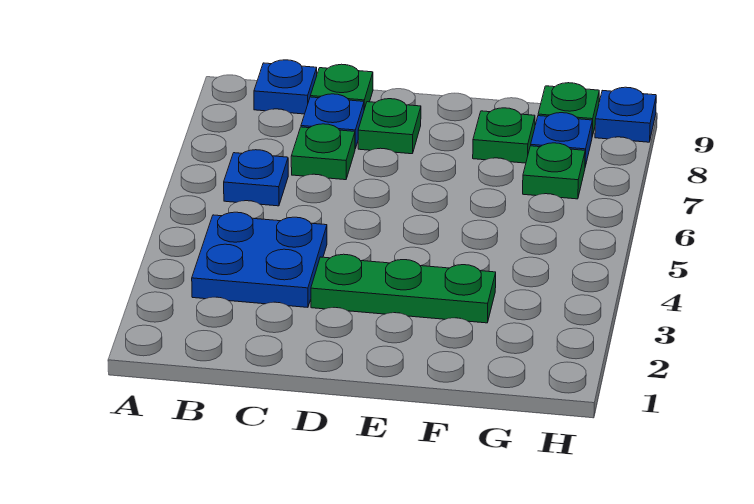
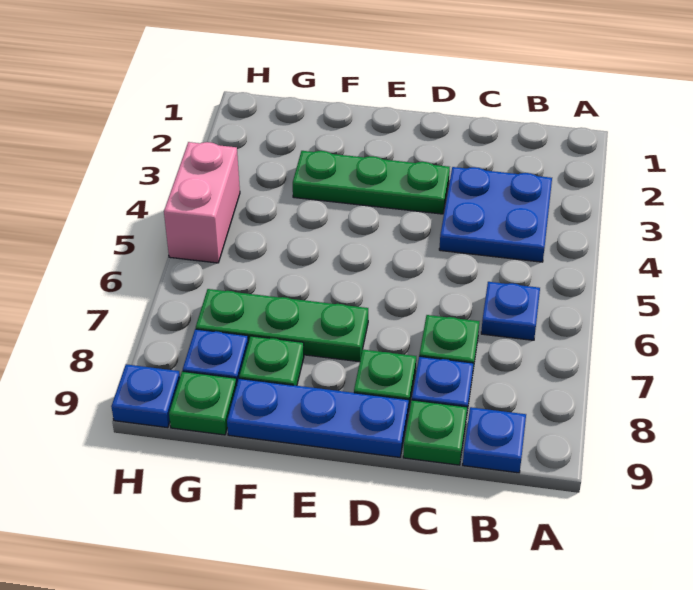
none -> blue 1x3 plate [227,379,409,457]
green 1x1 plate [523,143,585,199] -> green 1x3 plate [196,289,368,362]
none -> pink 1x2 brick [164,142,240,263]

